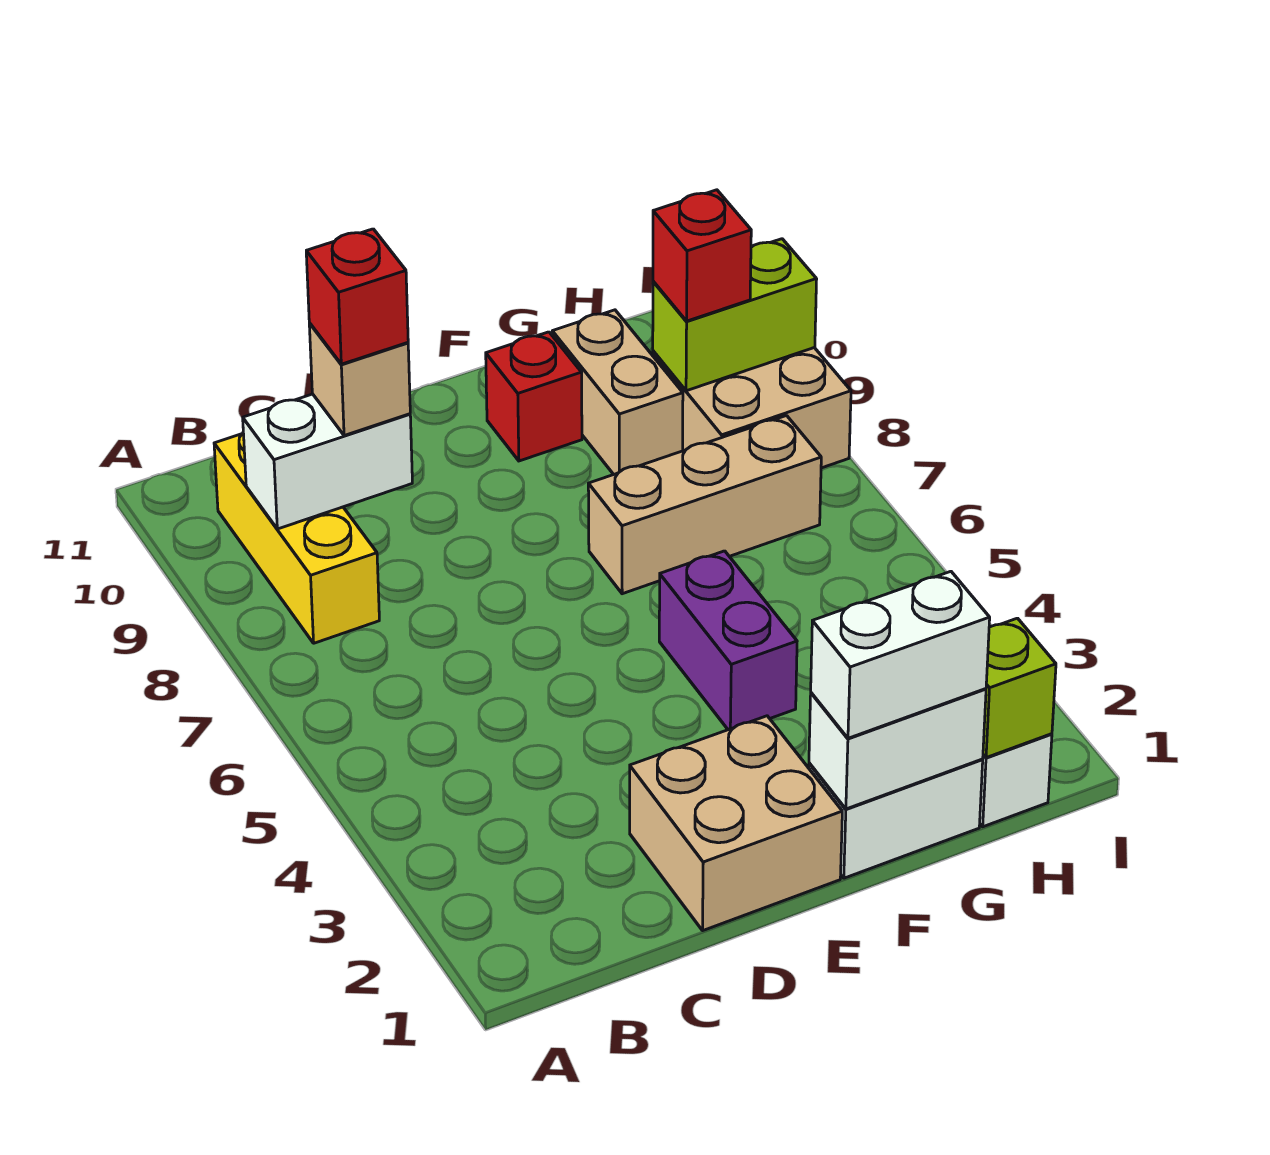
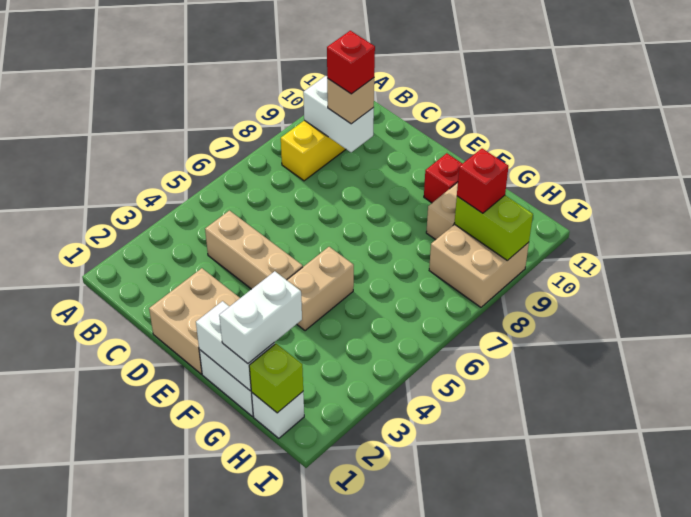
white 1x2 brick [811,571,990,738] -> white 1x2 brick turned to [219,271,302,363]
purple 1x2 brick [659,551,797,730] -> tan 1x2 brick [287,247,354,331]
tan 1x3 brick [588,416,821,594] -> tan 1x3 brick moved to [205,211,303,289]

